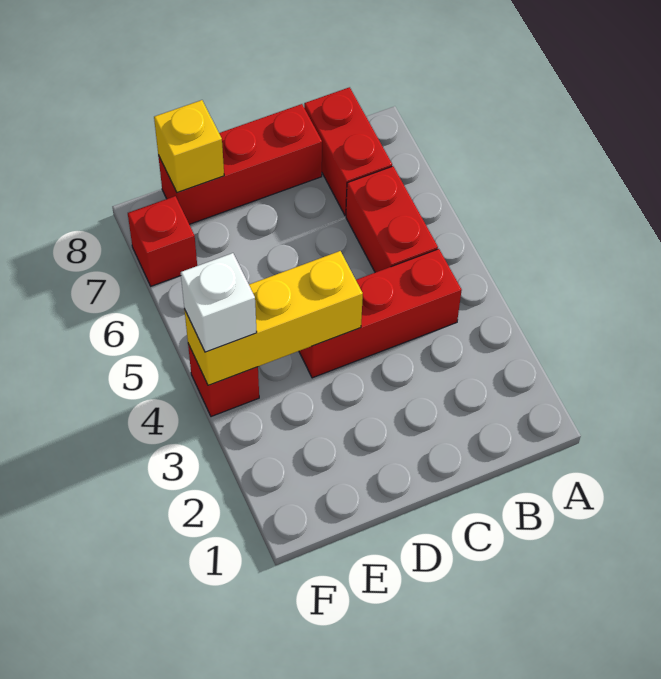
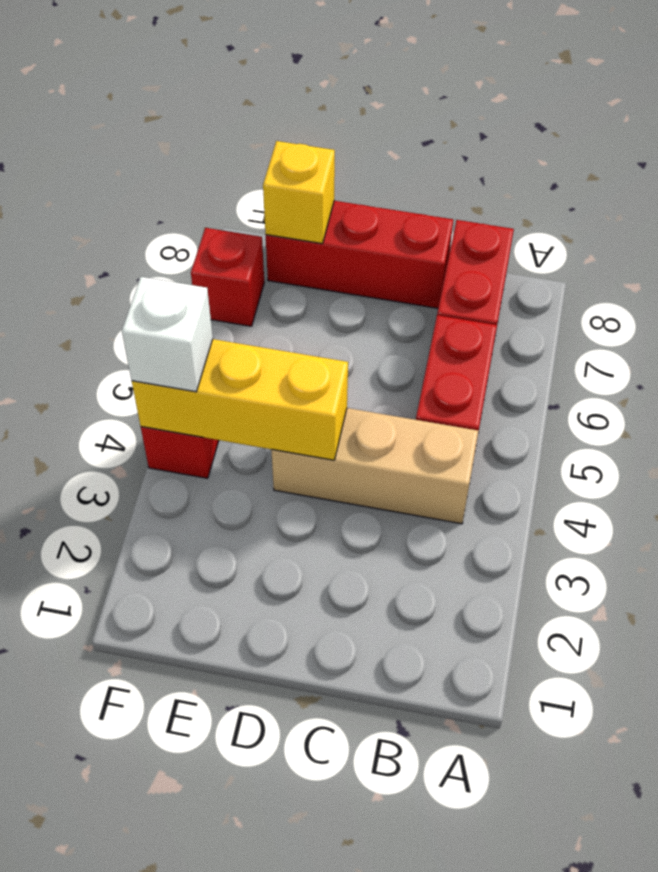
red 1x3 brick [299,249,462,378] -> tan 1x3 brick [271,408,479,524]

